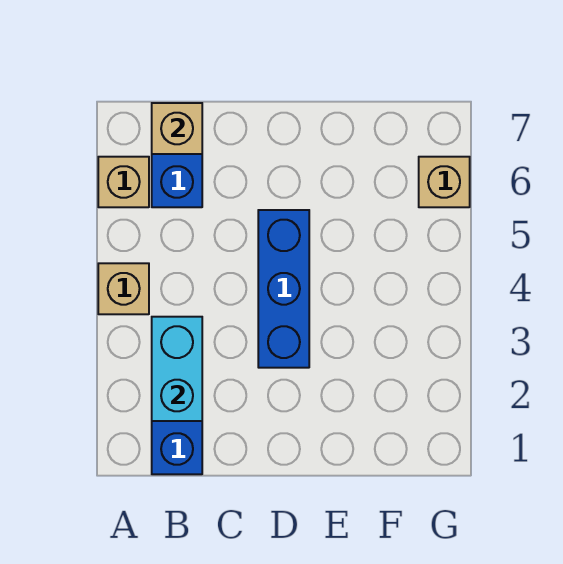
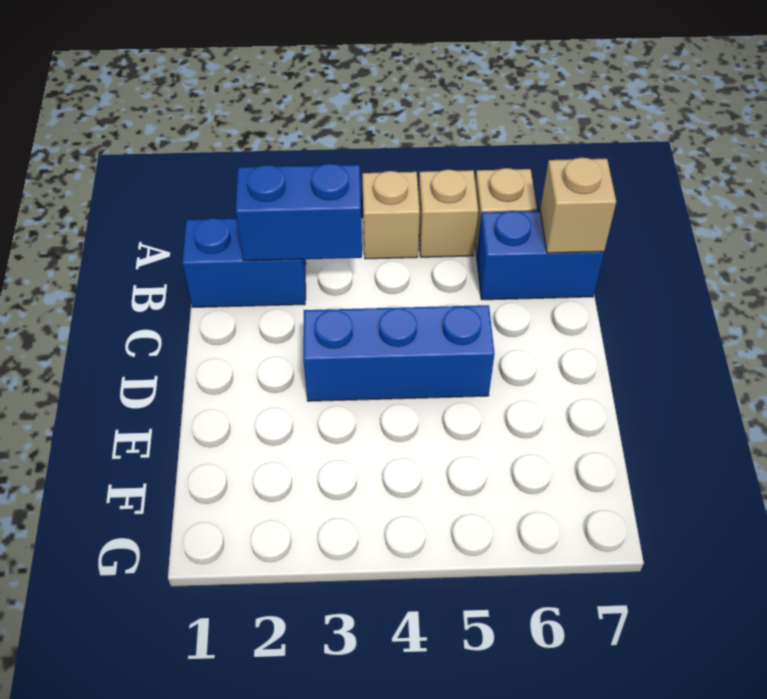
cyan 1x2 brick [152,317,202,421] -> blue 1x2 brick [236,164,362,261]
tan 1x1 brick [419,157,470,207] -> tan 1x1 brick moved to [419,170,478,257]

